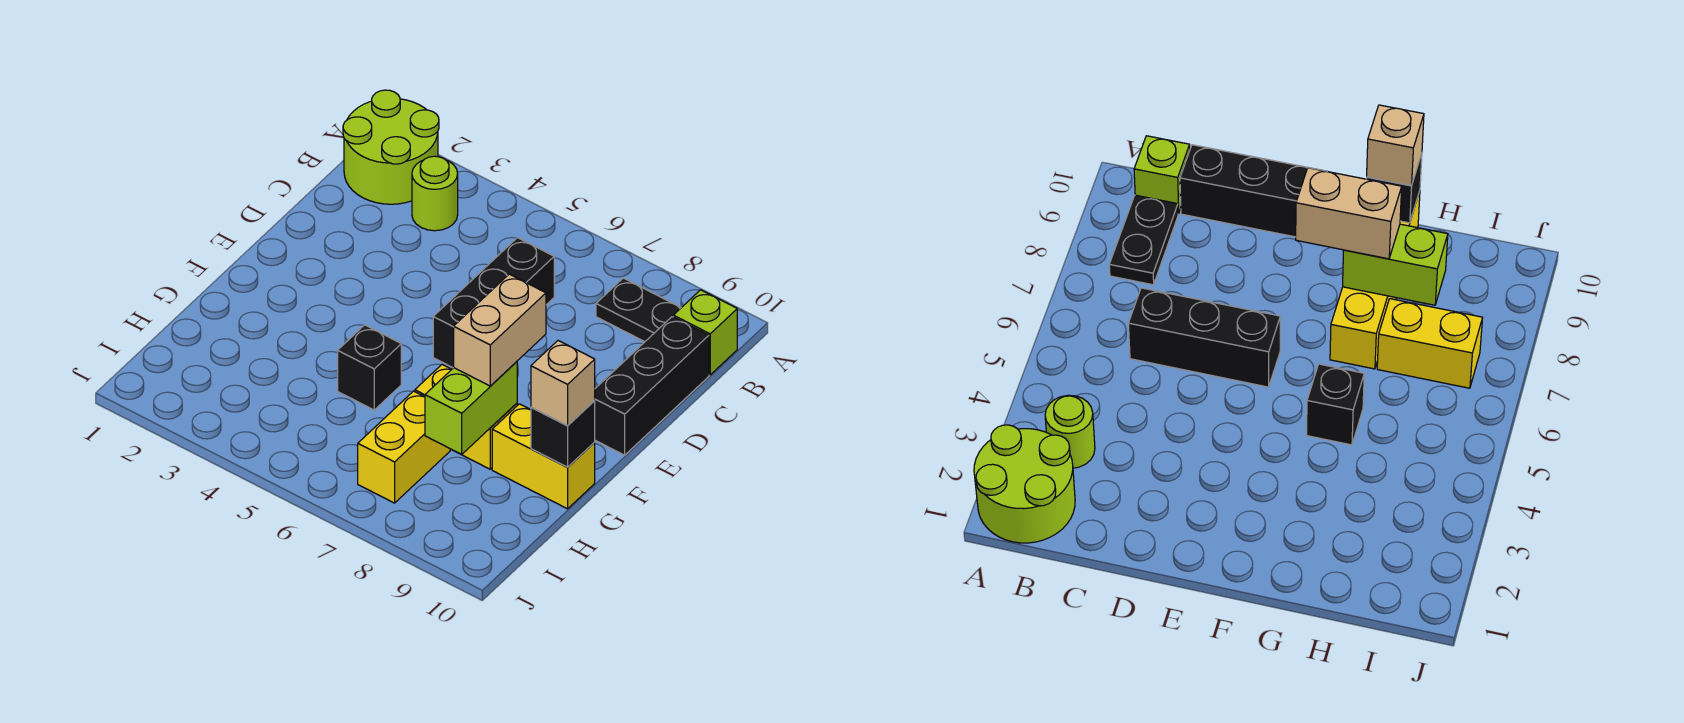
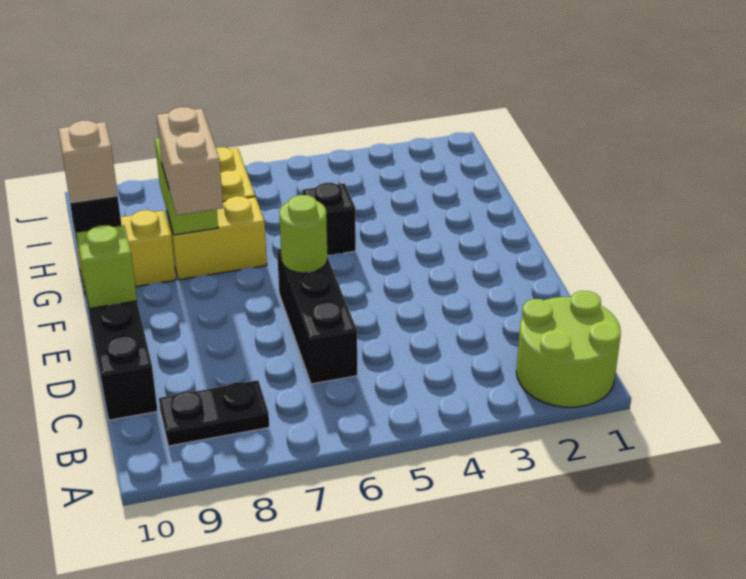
lime 1x1 round brick [412,156,458,231] -> lime 1x1 round brick moved to [279,195,327,273]
lime 1x1 brick [673,290,737,375] -> lime 1x1 brick moved to [77,225,137,309]

